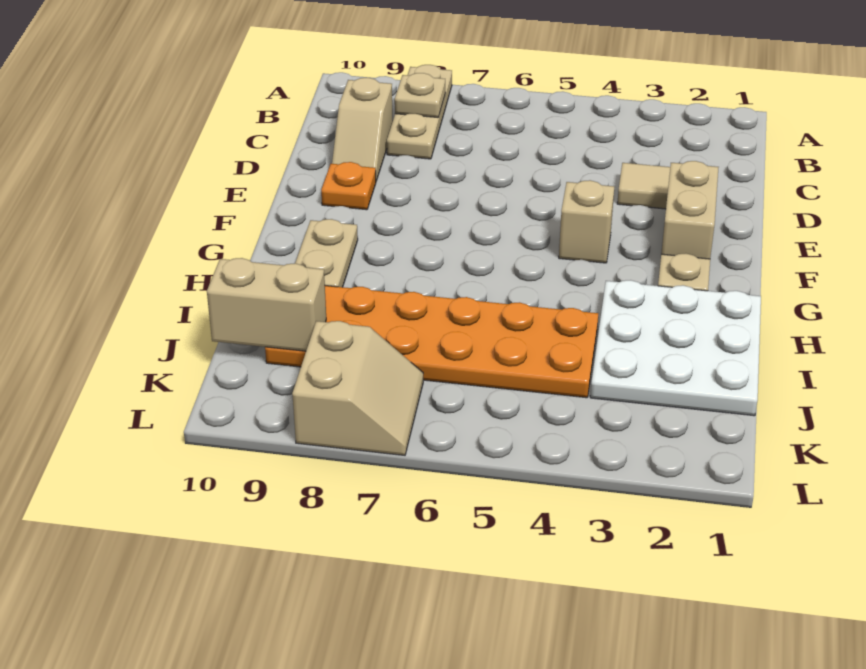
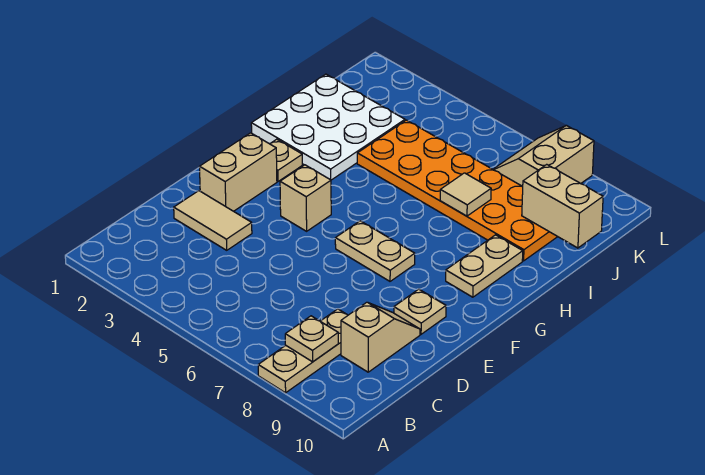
orange 1x1 plate [321,162,376,210] -> tan 1x1 plate [394,289,446,334]
none -> tan 1x2 plate [335,221,415,281]
none -> tan 1x1 tile [440,173,491,216]

